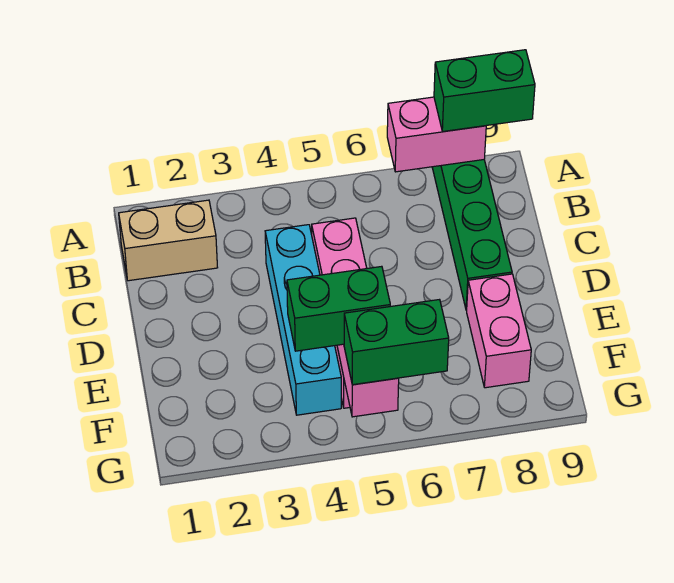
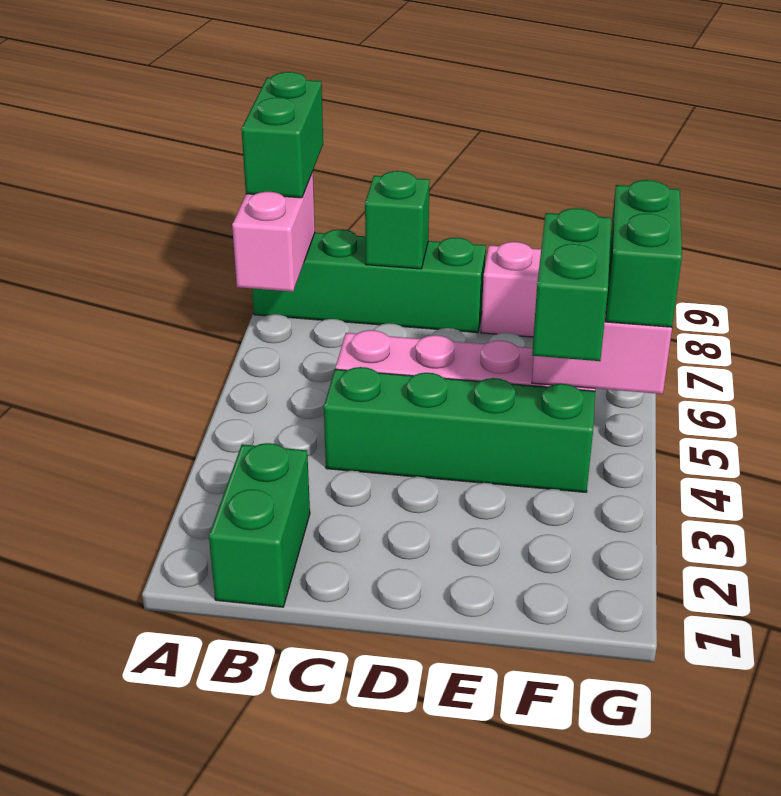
tan 1x2 brick [119,200,218,281] -> green 1x2 brick [209,443,310,607]
cyan 1x4 brick [265,225,341,415] -> green 1x4 brick [324,367,595,492]
none -> green 1x1 brick [365,171,430,269]

